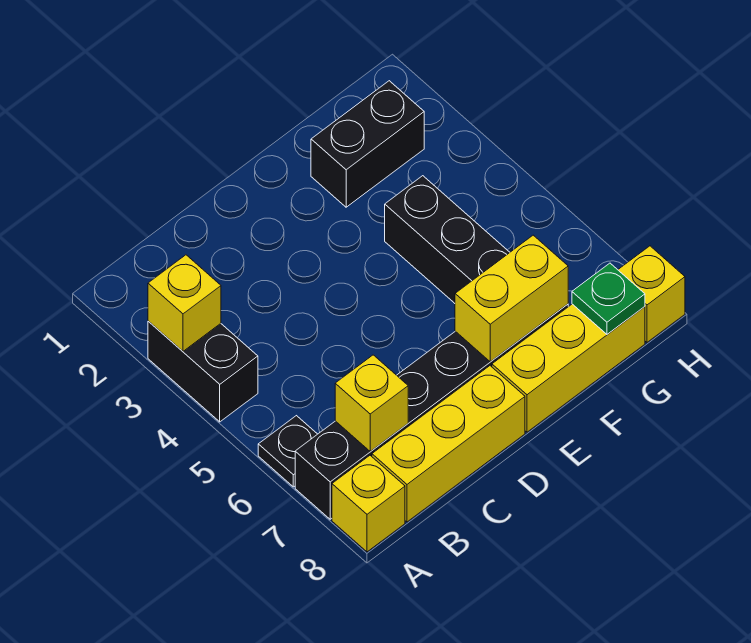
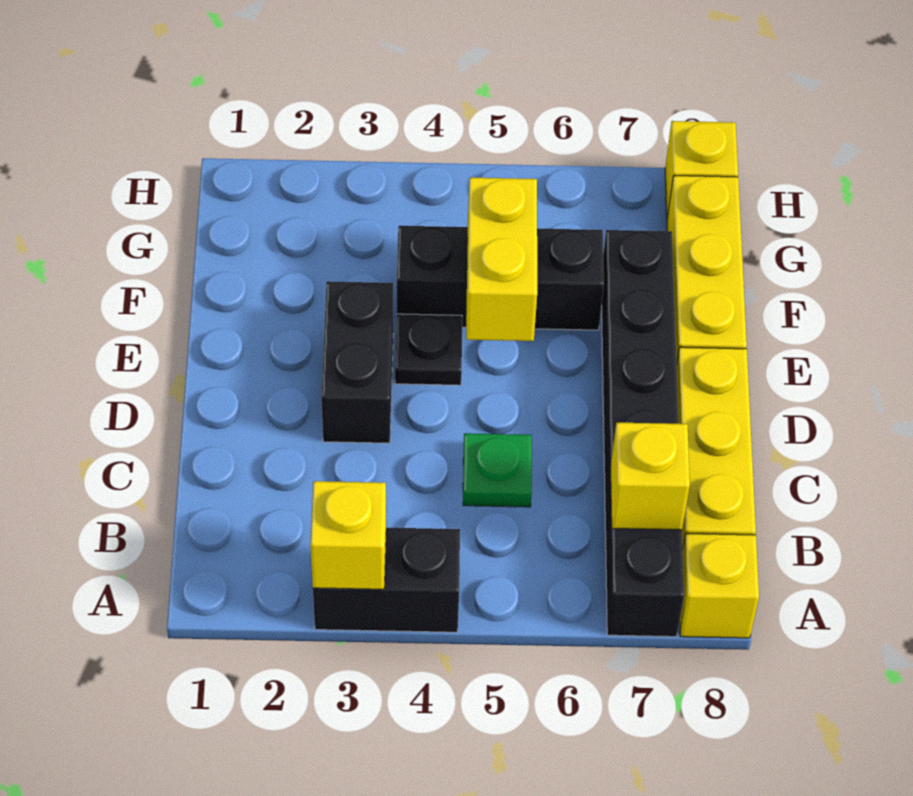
black 1x1 plate [258,416,317,487] -> black 1x1 plate moved to [395,314,462,385]
yellow 1x2 brick [455,235,568,362] -> yellow 1x2 brick moved to [466,178,537,341]
black 1x2 brick [311,81,424,207] -> black 1x2 brick moved to [321,281,393,443]
green 1x1 plate [572,263,645,334] -> green 1x1 plate moved to [463,433,532,507]

